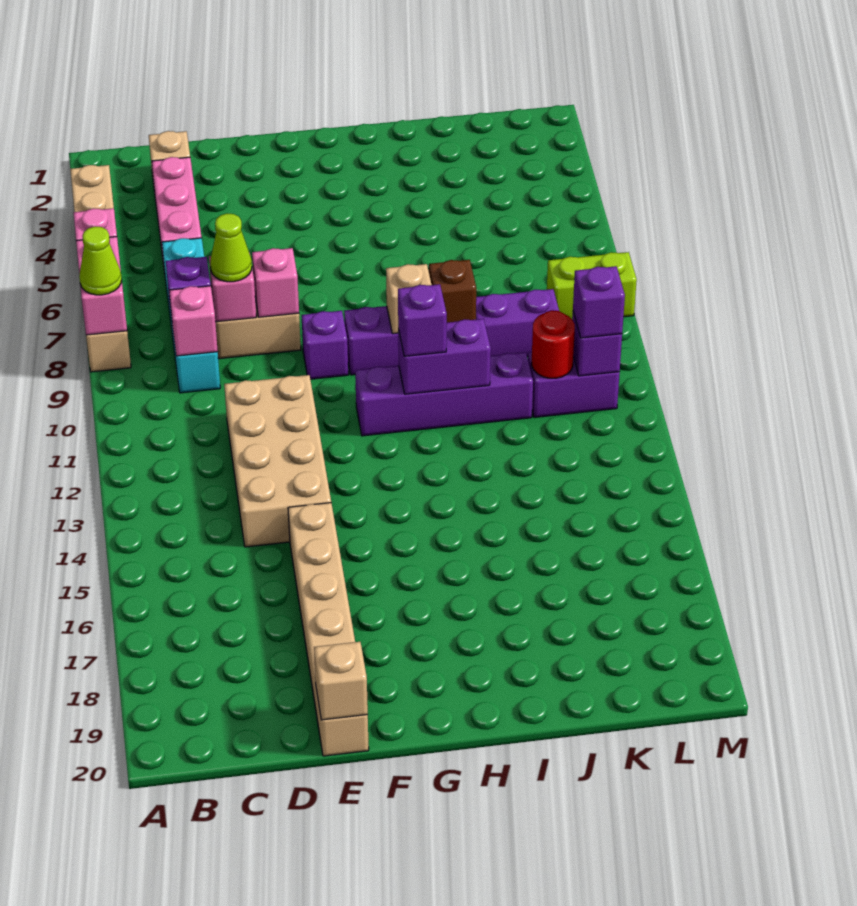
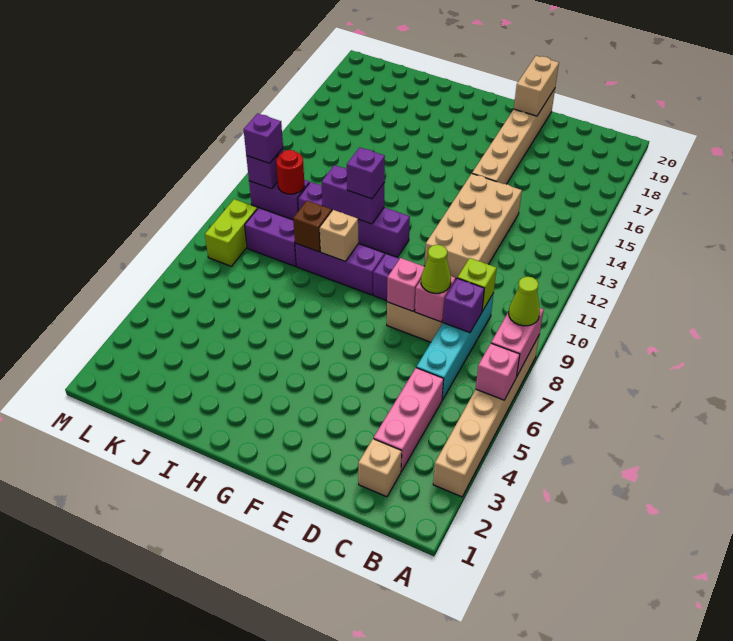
pink 1x1 brick [169,286,218,356] -> lime 1x1 brick [458,258,497,311]
tan 1x1 brick [314,642,368,720] -> tan 1x2 brick [514,56,559,116]
lime 1x2 brick [547,252,637,319] -> lime 1x2 brick turned to [205,199,257,266]

